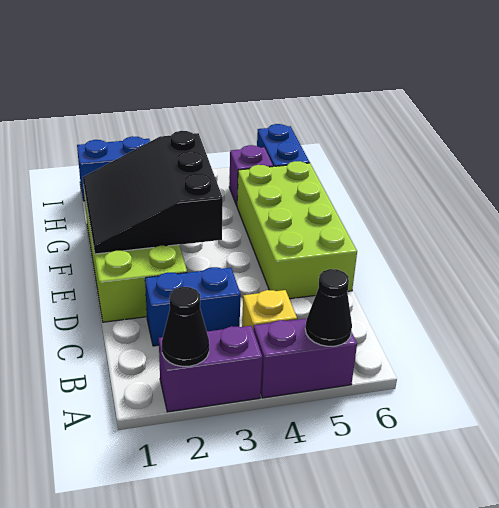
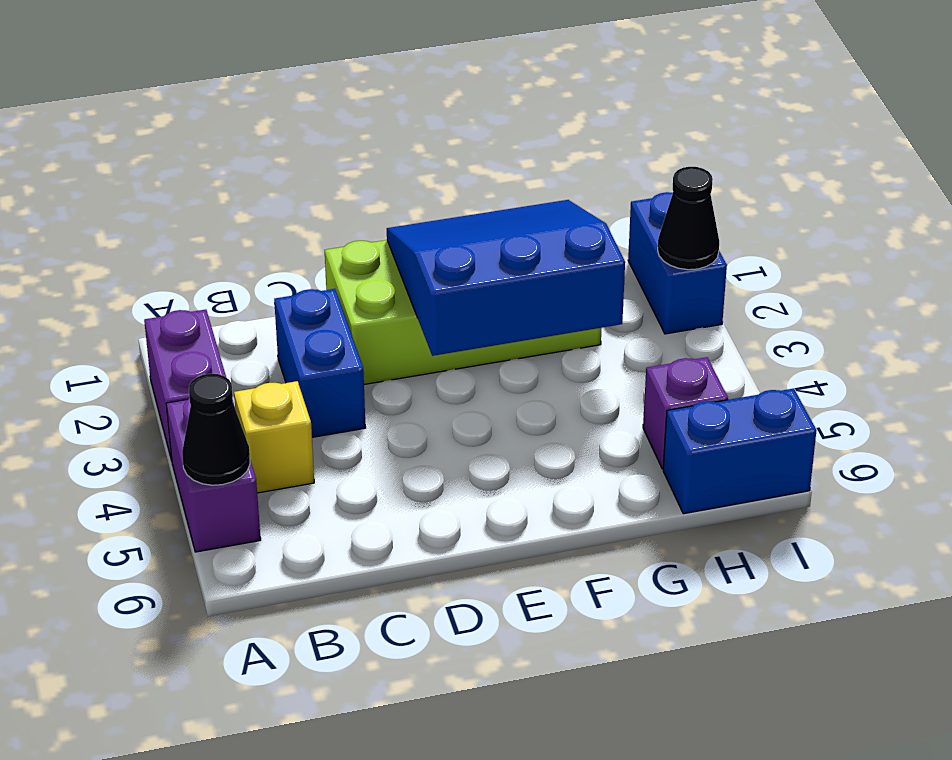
black 1x1 cone [162,287,209,366] -> black 1x1 cone moved to [658,167,719,270]
lime 2x4 brick [237,161,357,299] -> none
black 3x3 slope [83,131,223,254] -> blue 3x3 slope [387,200,625,356]

